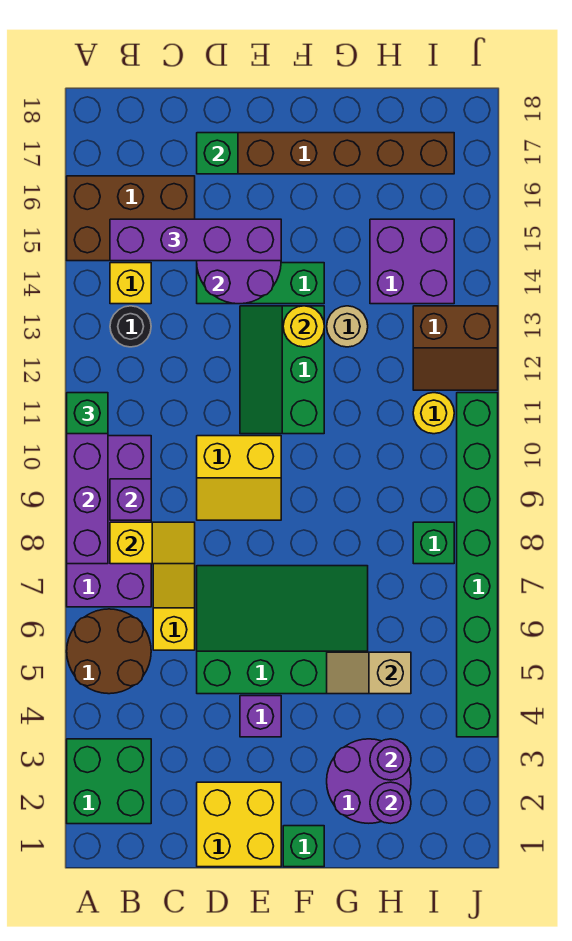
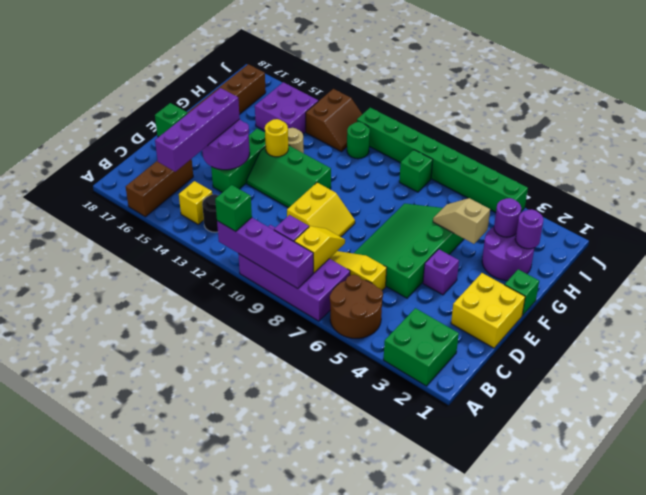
brown 2x3 brick [67,176,195,261] -> brown 1x3 brick [126,159,193,217]
tan 1x2 slope [327,652,411,694] -> tan 1x2 slope turned to [433,198,490,244]
yellow 1x1 round brick [413,393,454,434] -> green 1x1 round brick [347,122,370,159]

